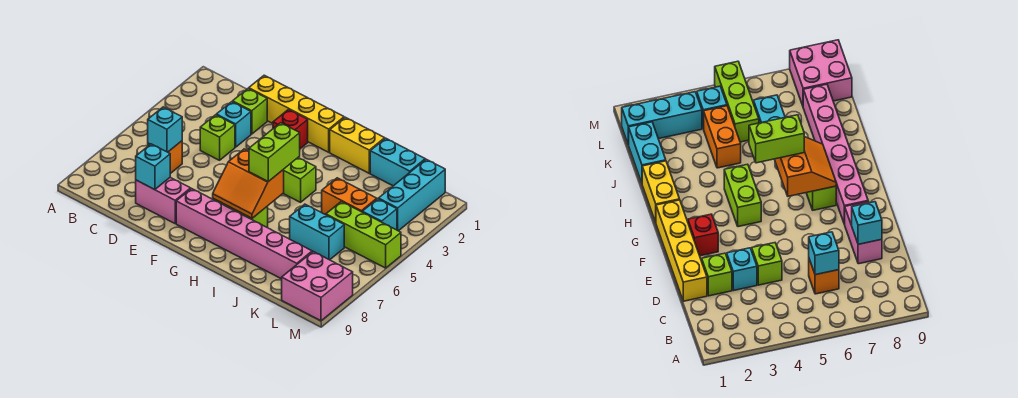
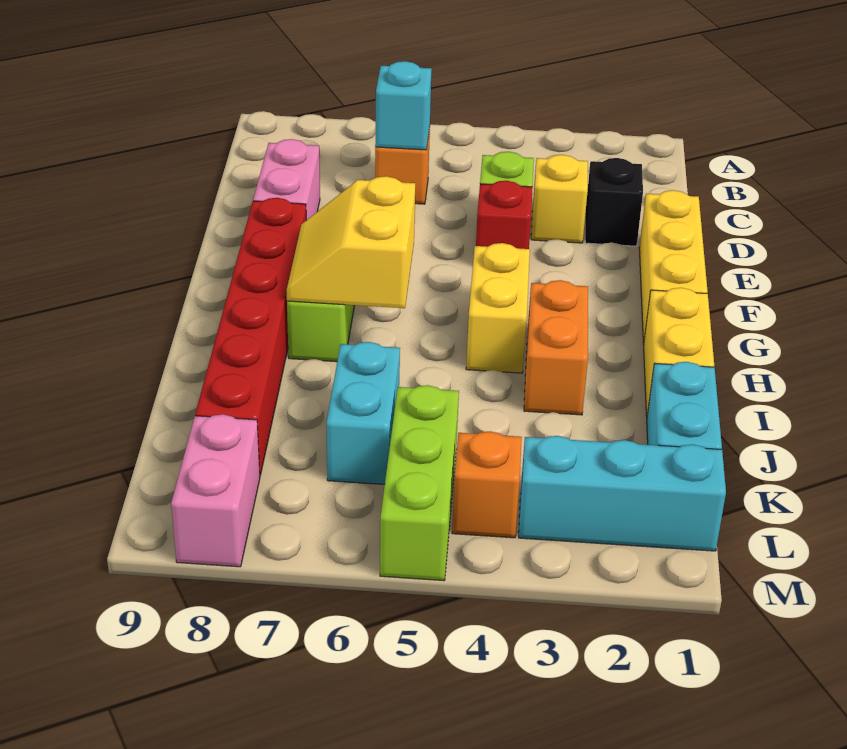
yellow 1x4 brick [249,75,344,152] -> yellow 1x3 brick [639,190,708,344]
lime 1x1 brick [233,88,267,134] -> black 1x1 brick [585,158,643,246]
cyan 1x1 brick [216,102,251,147] -> yellow 1x1 brick [531,155,588,243]
cyan 1x1 brick [136,144,170,190] -> none
red 1x1 brick [273,110,308,149] -> red 1x1 brick moved to [476,181,532,249]
pink 1x6 brick [176,189,312,279] -> red 1x6 brick [195,198,306,475]
lime 1x2 brick [283,158,316,202] -> yellow 1x2 brick [466,243,530,373]
orange 2x2 slope [213,149,284,218] -> yellow 2x2 slope [287,176,415,308]
lime 1x2 brick [249,123,300,182] -> none
orange 1x2 brick [322,178,377,215] -> orange 1x2 brick moved to [524,280,588,415]
cyan 1x1 brick [362,199,397,230] -> orange 1x1 brick [452,431,522,538]
pink 2x2 brick [282,252,353,321] -> pink 1x2 brick [171,414,260,567]

